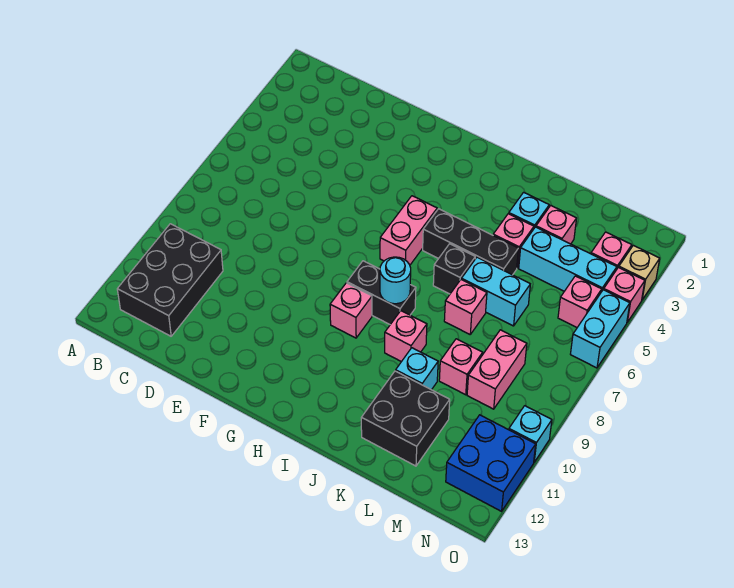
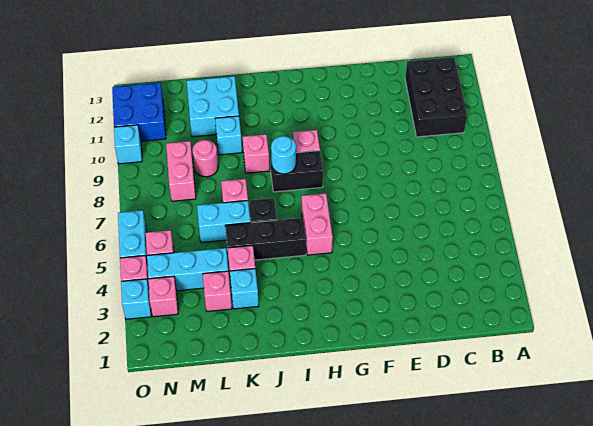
black 2x2 brick [361,371,450,466] -> cyan 2x2 brick [187,76,239,137]
pink 1x1 brick [439,339,483,395] -> pink 1x1 round brick [193,140,218,177]
tan 1x1 brick [619,245,660,300] -> cyan 1x1 brick [121,279,151,319]

